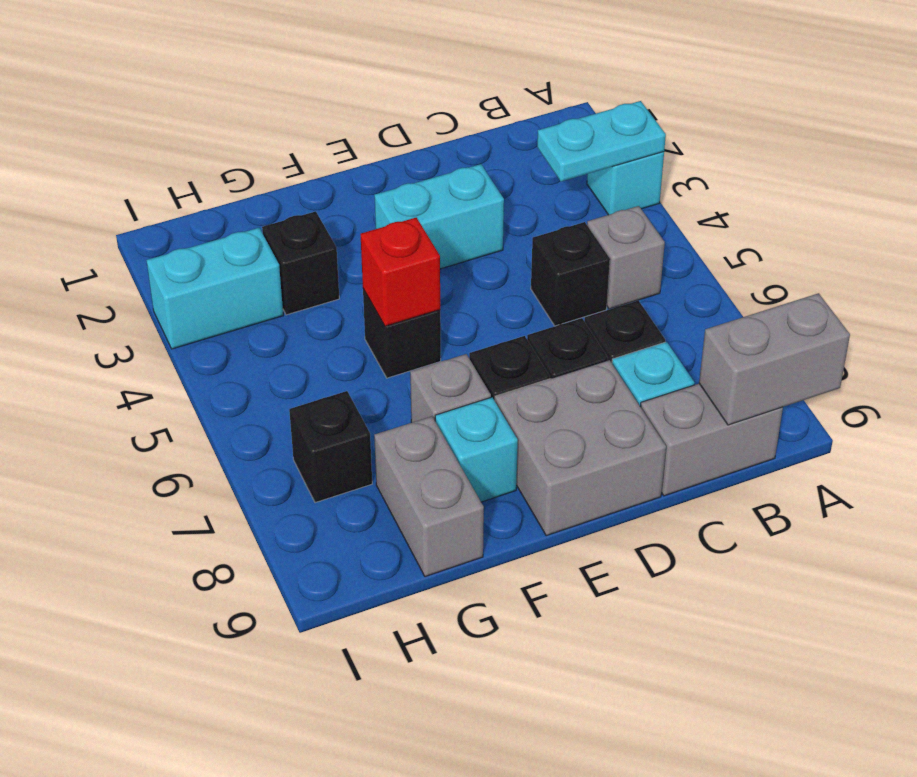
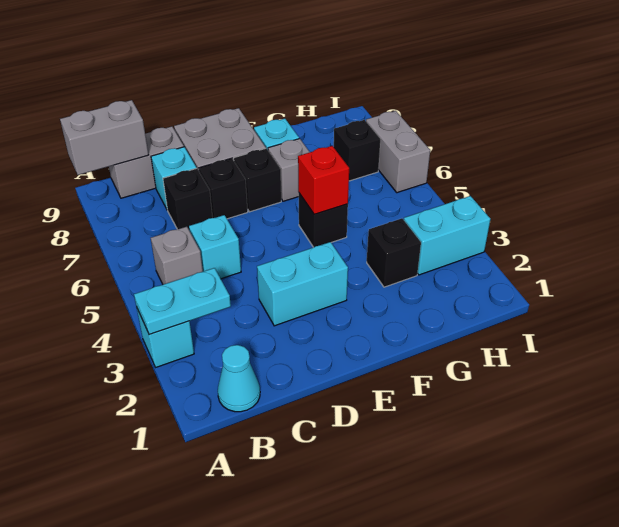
none -> cyan 1x1 cone [218,345,260,412]
black 1x1 brick [531,222,610,326] -> cyan 1x1 brick [189,215,241,279]
grey 1x2 brick [374,416,484,577] -> grey 1x2 brick moved to [366,111,430,193]

